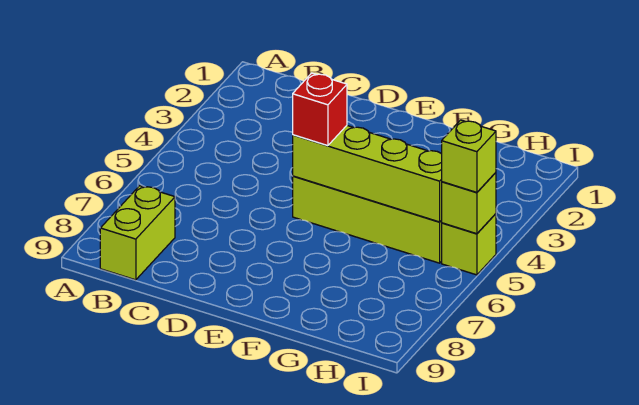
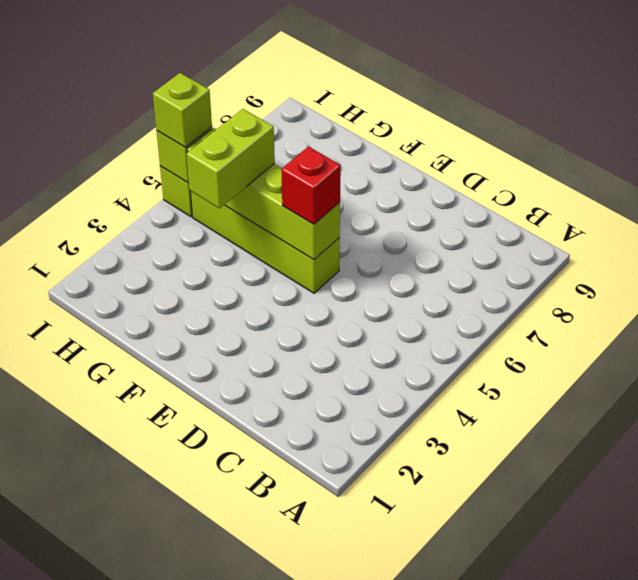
lime 1x2 brick [100,186,175,280] -> lime 1x2 brick moved to [186,109,275,208]

